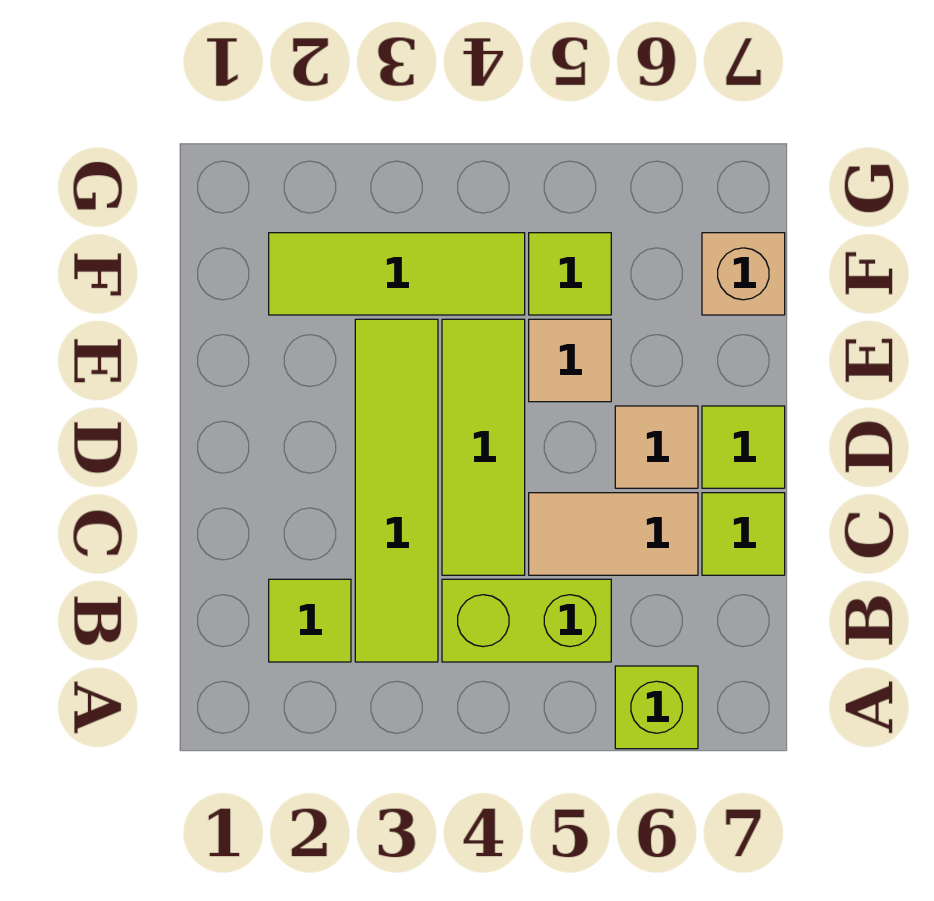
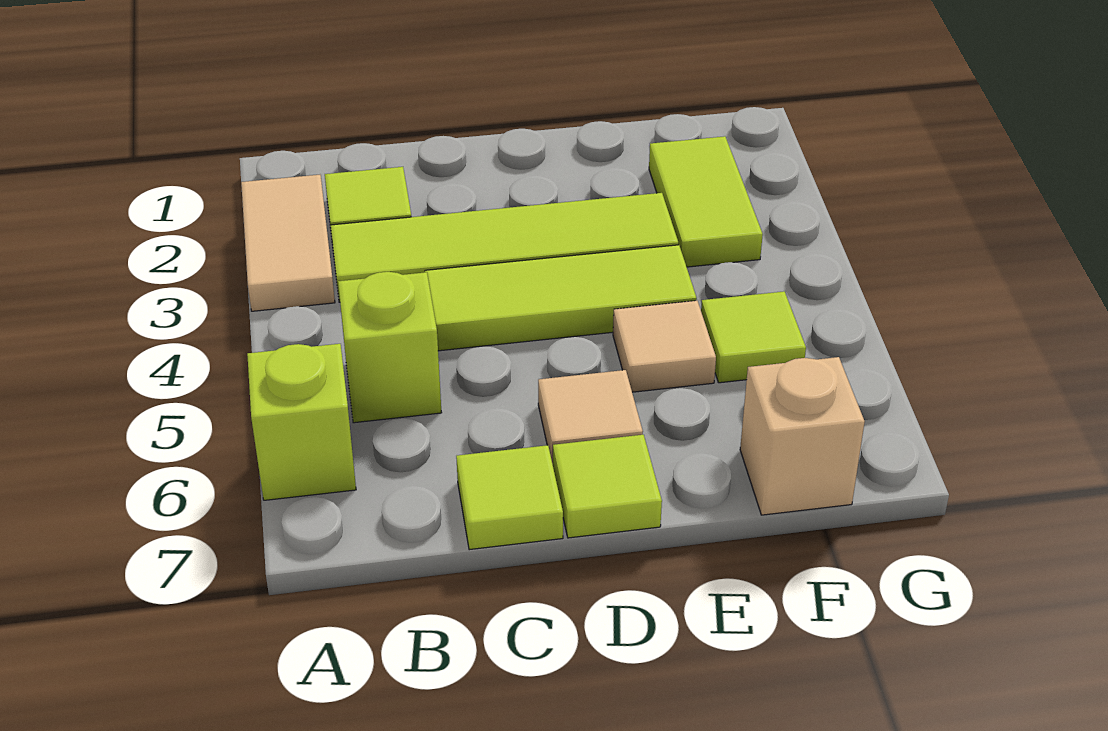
lime 1x2 brick [442,579,611,662] -> lime 1x1 brick [338,272,442,423]
tan 1x2 tile [529,493,698,575] -> tan 1x2 tile moved to [241,175,335,311]
lime 1x3 tile [269,233,525,315] -> lime 1x2 tile [649,136,763,267]

